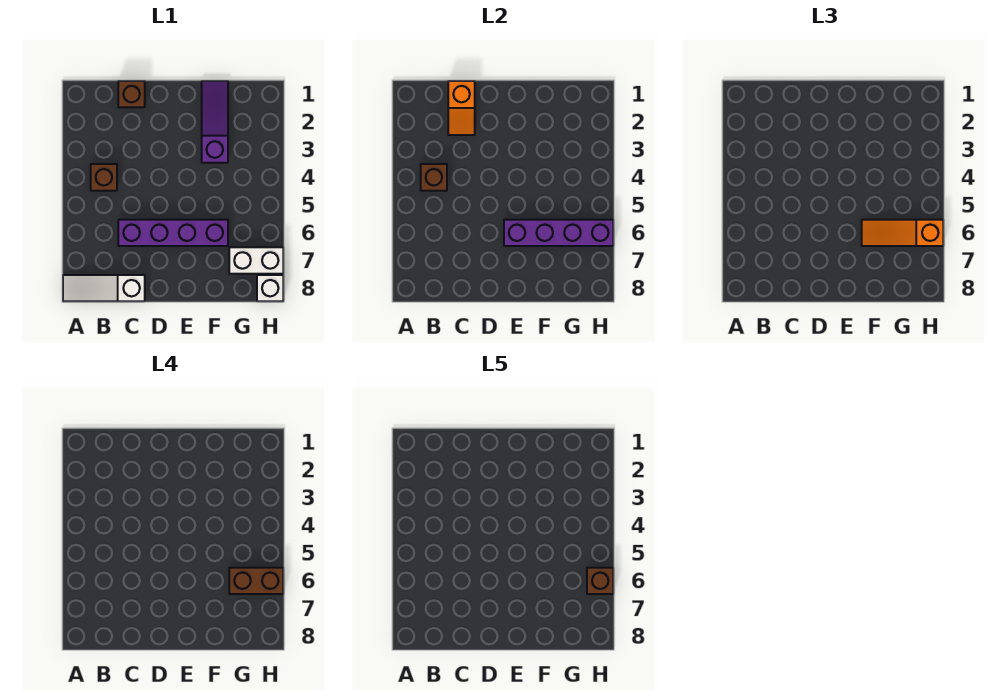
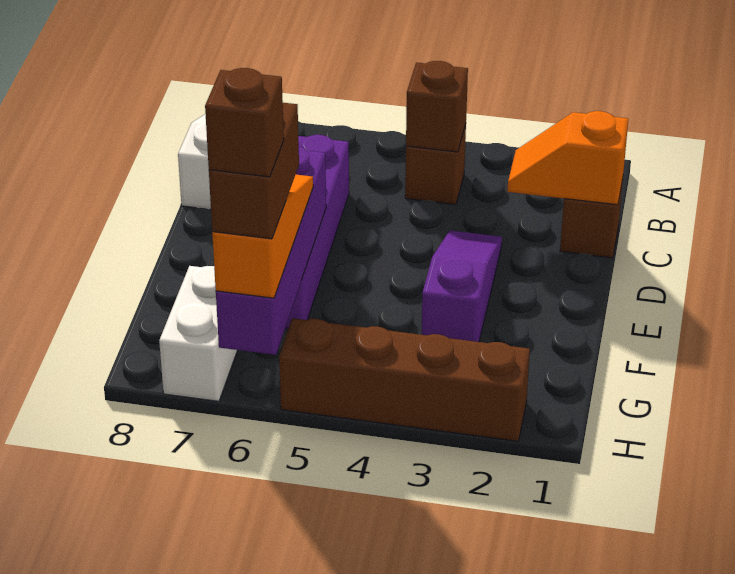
purple 1x3 slope [202,81,228,163] -> purple 1x3 slope turned to [422,230,502,342]
none -> brown 1x4 brick [279,318,530,441]
white 1x1 brick [257,275,283,301] -> none

